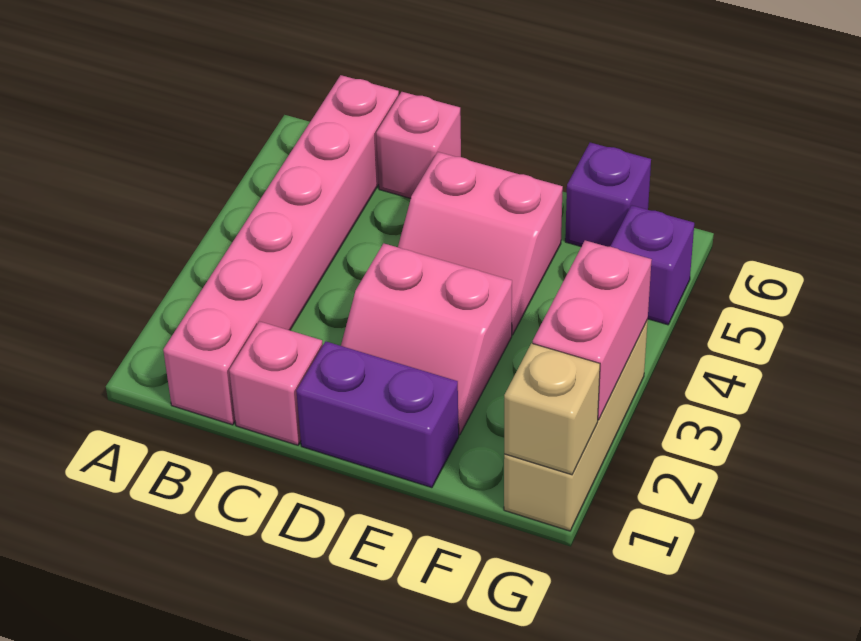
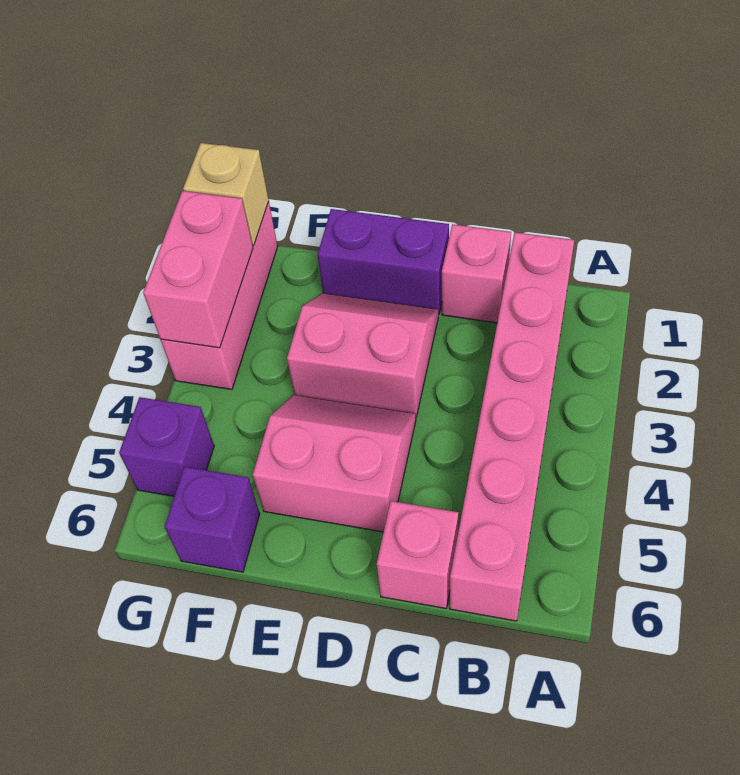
tan 1x3 brick [504,320,648,531] -> pink 1x3 brick [160,202,278,389]

